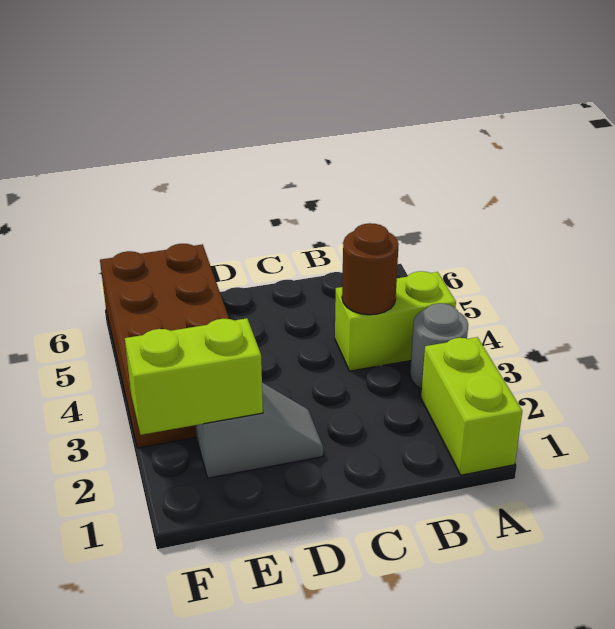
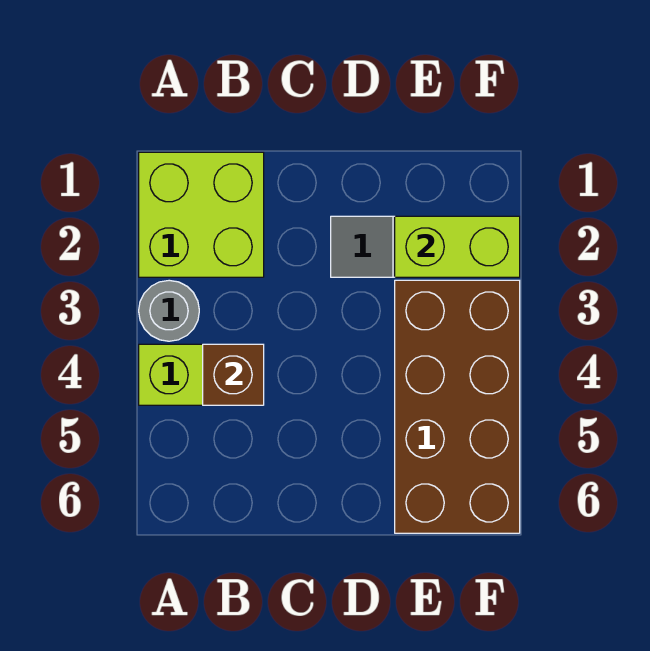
lime 1x2 brick [421,337,522,475] -> lime 2x2 brick [139,152,264,277]
brown 1x1 round brick [342,223,399,315] -> brown 1x1 brick [203,344,264,405]

